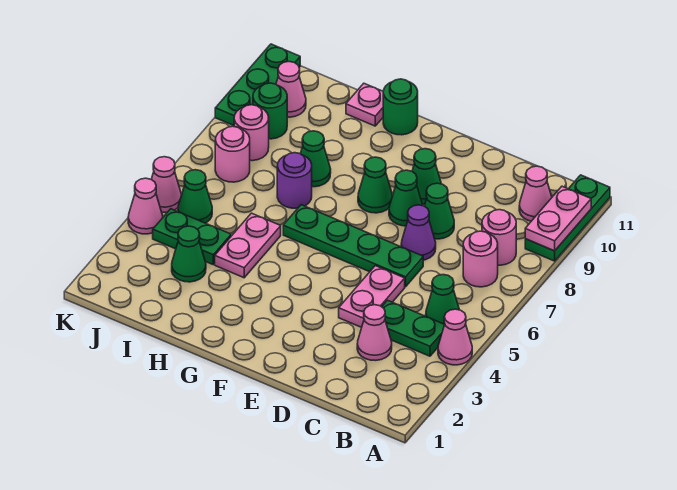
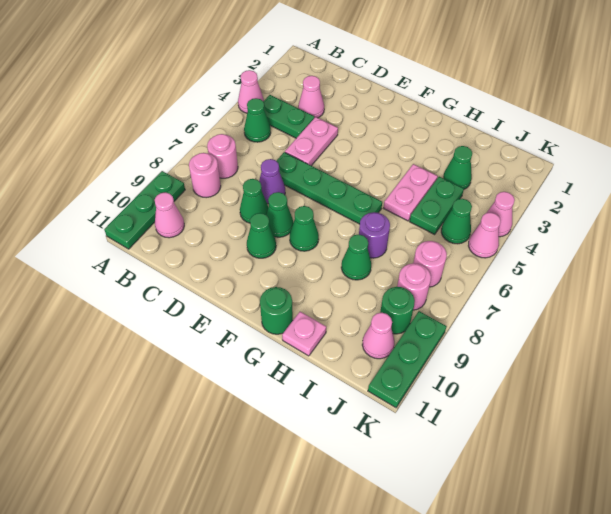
pink 1x2 plate [525,186,591,251] -> none
green 1x2 plate [153,209,231,264] -> green 1x2 plate turned to [410,177,464,235]

